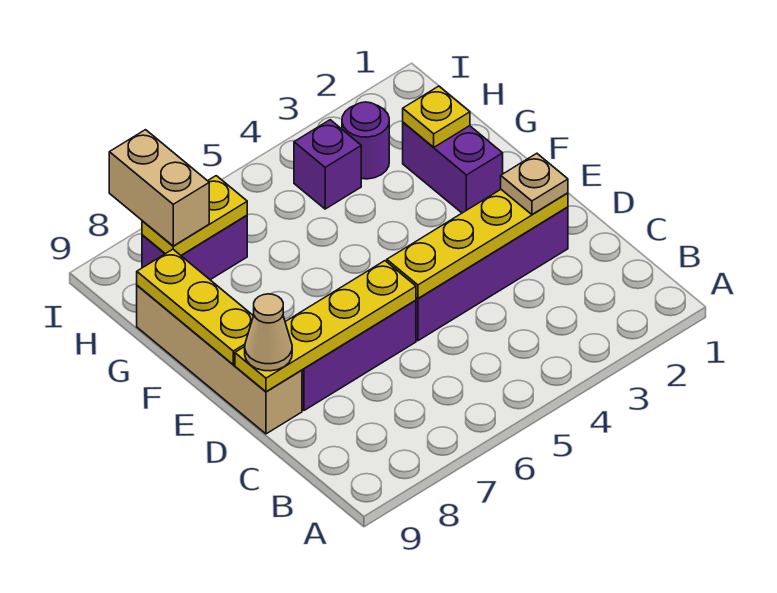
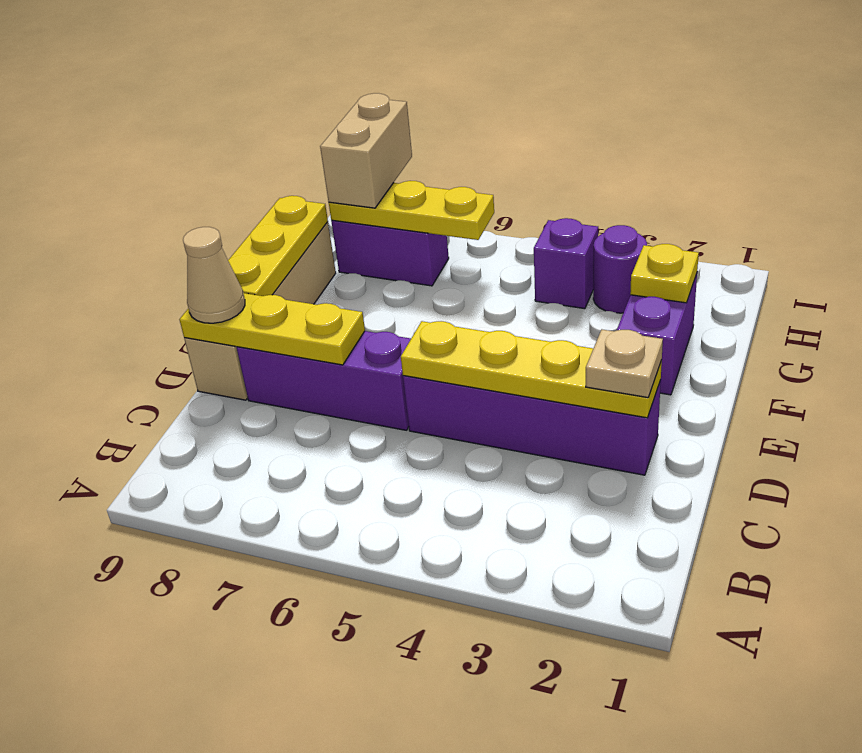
yellow 1x4 plate [235,261,416,392] -> yellow 1x3 plate [179,293,365,365]
yellow 1x2 plate [142,176,247,255] -> yellow 1x3 plate [329,181,494,240]

